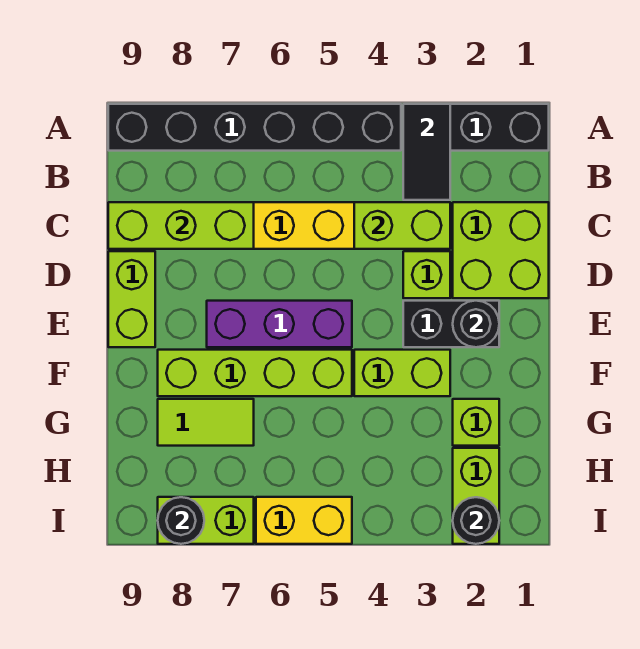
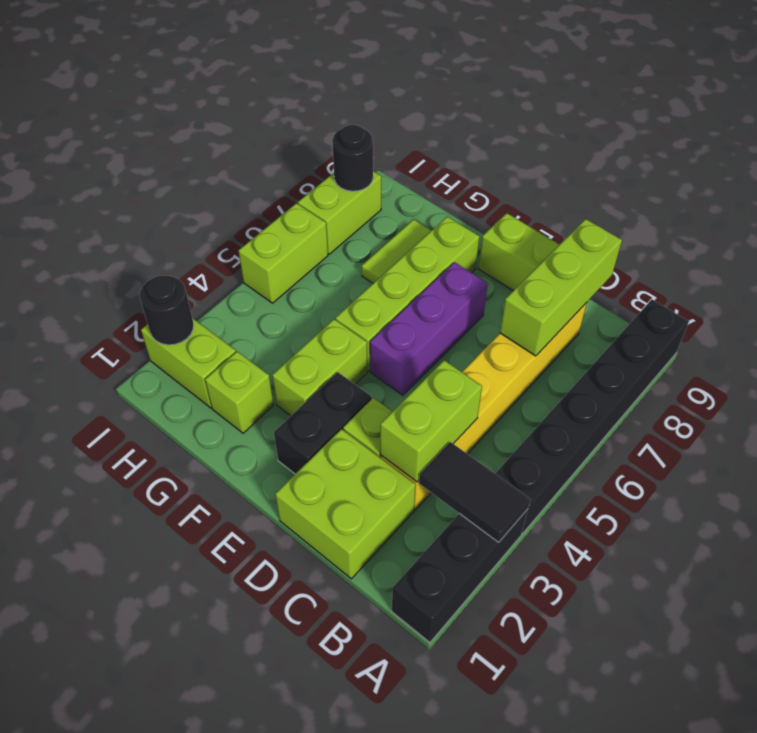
black 1x1 round brick [453,301,499,347] -> none
yellow 1x2 brick [256,497,352,544] -> lime 1x2 brick [239,203,328,303]

